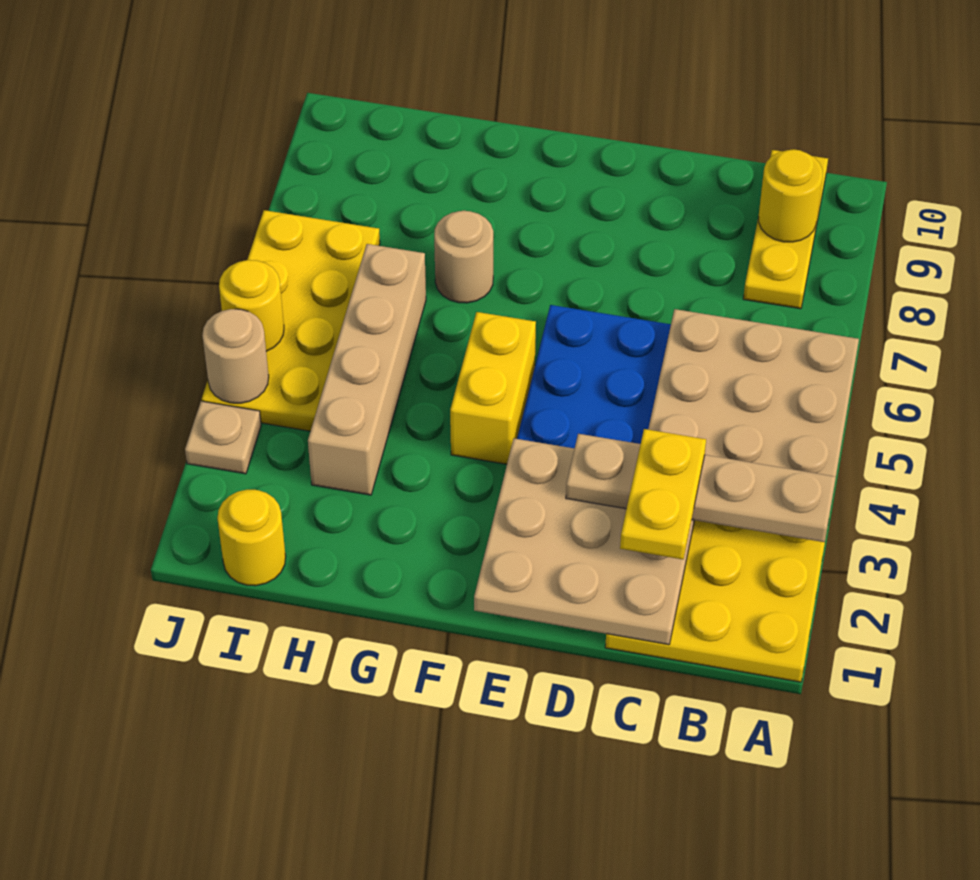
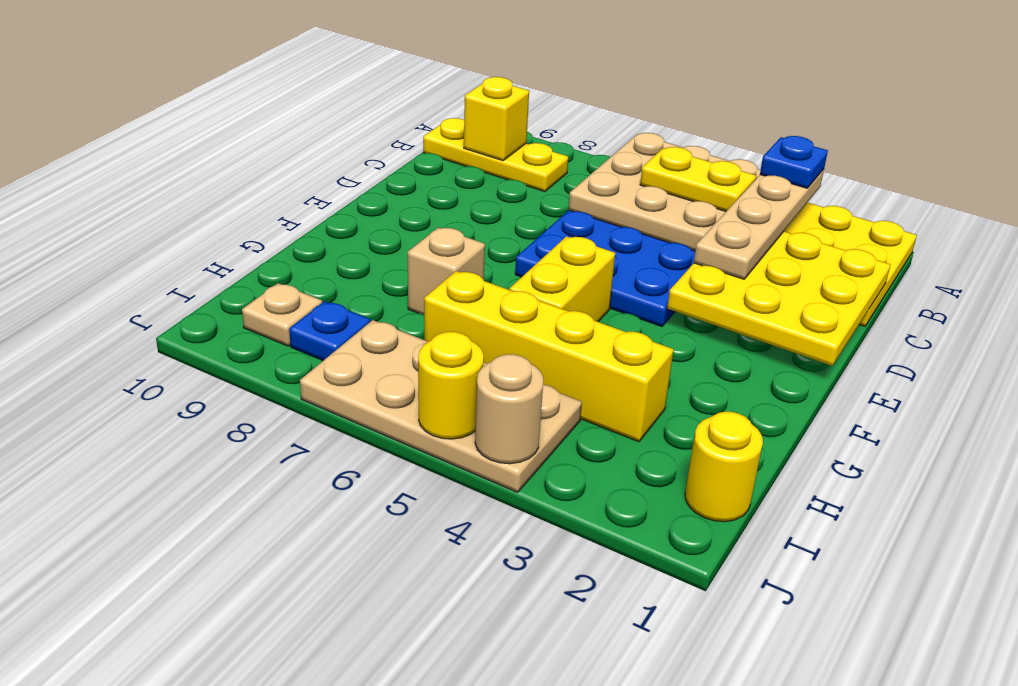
none -> blue 1x1 plate [760,136,828,188]
yellow 1x1 round brick [759,149,823,242] -> yellow 1x1 brick [464,77,529,161]
tan 3x3 plate [474,438,694,645] -> yellow 3x3 plate [667,232,891,366]
yellow 1x2 plate [620,429,706,559] -> yellow 1x2 plate moved to [640,147,756,211]
yellow 1x2 brick [450,312,536,464] -> yellow 1x2 brick turned to [510,236,615,322]
tan 1x1 round brick [434,211,493,303] -> tan 1x1 brick [408,228,485,315]
tan 1x4 brick [308,244,426,495] -> yellow 1x4 brick [424,271,674,442]
yellow 2x4 plate [202,210,380,431] -> tan 2x4 plate [300,320,582,492]
none -> blue 1x1 plate [289,301,370,360]
tan 1x1 plate [185,401,261,474] -> tan 1x1 plate moved to [242,283,322,346]

